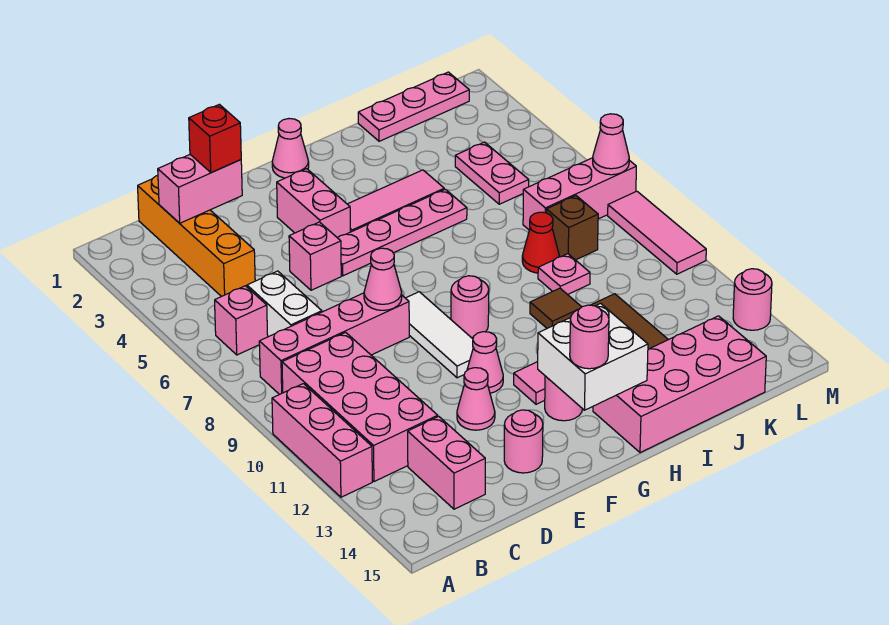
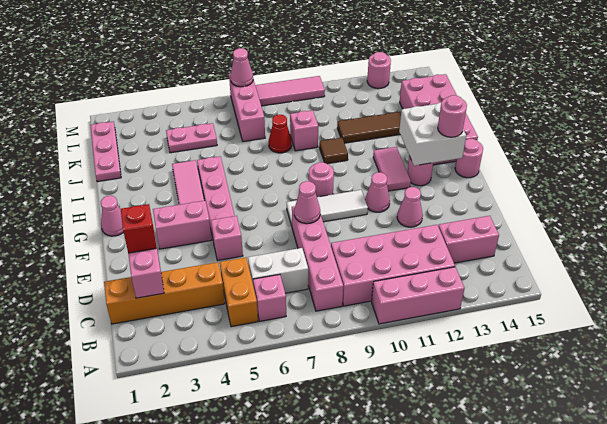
none -> orange 1x2 brick [220,257,258,327]
pink 1x1 round brick [504,410,543,473] -> pink 1x1 round brick moved to [455,139,483,178]
pink 1x1 plate [538,254,590,295] -> pink 1x1 brick [290,110,318,151]
brown 1x1 brick [546,196,598,260] -> none

